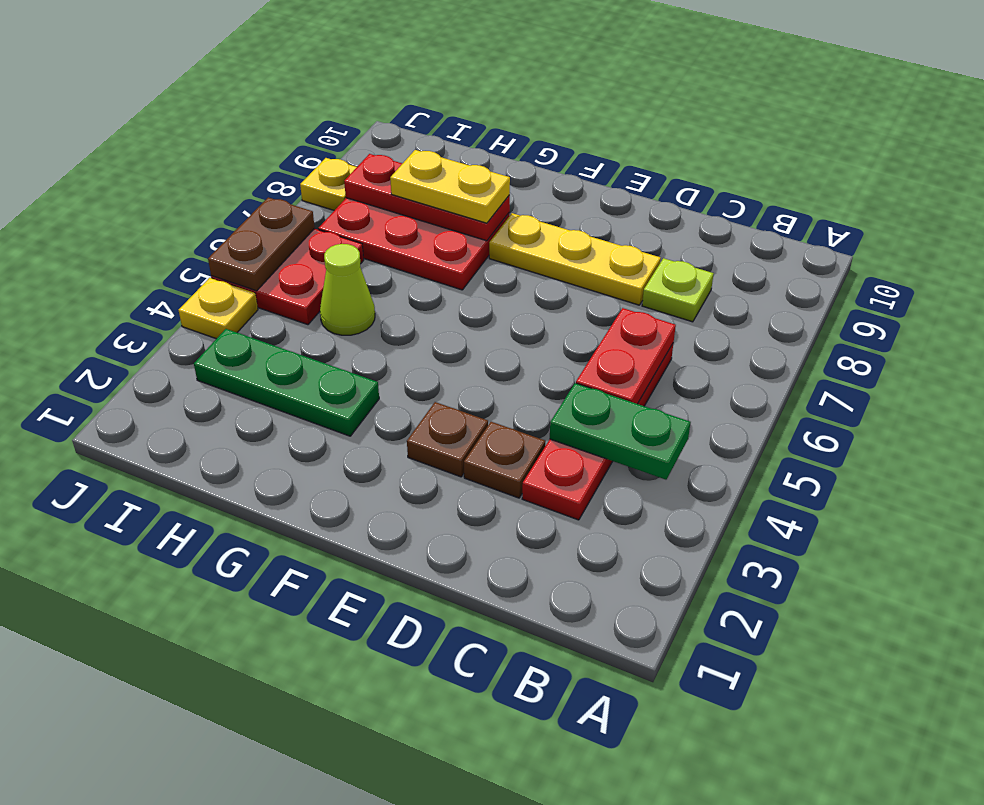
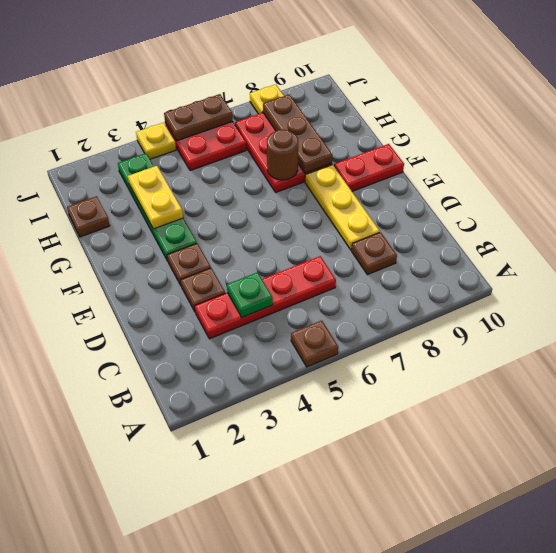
none -> brown 1x1 plate [291,320,338,367]
green 1x2 plate [550,383,691,480] -> green 1x1 plate [227,272,273,317]
red 1x2 plate [576,308,676,404] -> red 1x2 plate moved to [334,144,404,191]
lime 1x1 plate [642,258,714,322] -> brown 1x1 plate [352,232,397,275]
green 1x3 plate [194,329,379,436] -> green 1x4 plate [118,153,197,261]
none -> brown 1x1 round brick [267,129,298,180]
red 1x3 plate [344,154,510,241] -> brown 1x3 plate [263,94,333,173]
yellow 1x2 plate [390,150,510,223] -> yellow 1x2 plate moved to [128,166,183,229]
none -> brown 1x1 plate [67,196,110,237]
lime 1x1 cone [320,244,375,335] -> none

